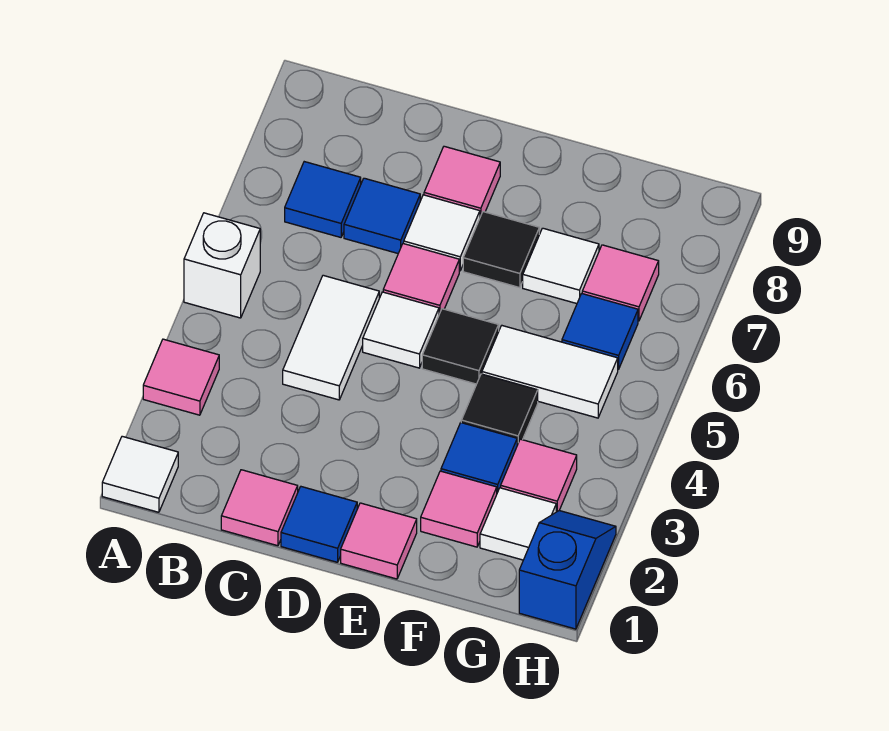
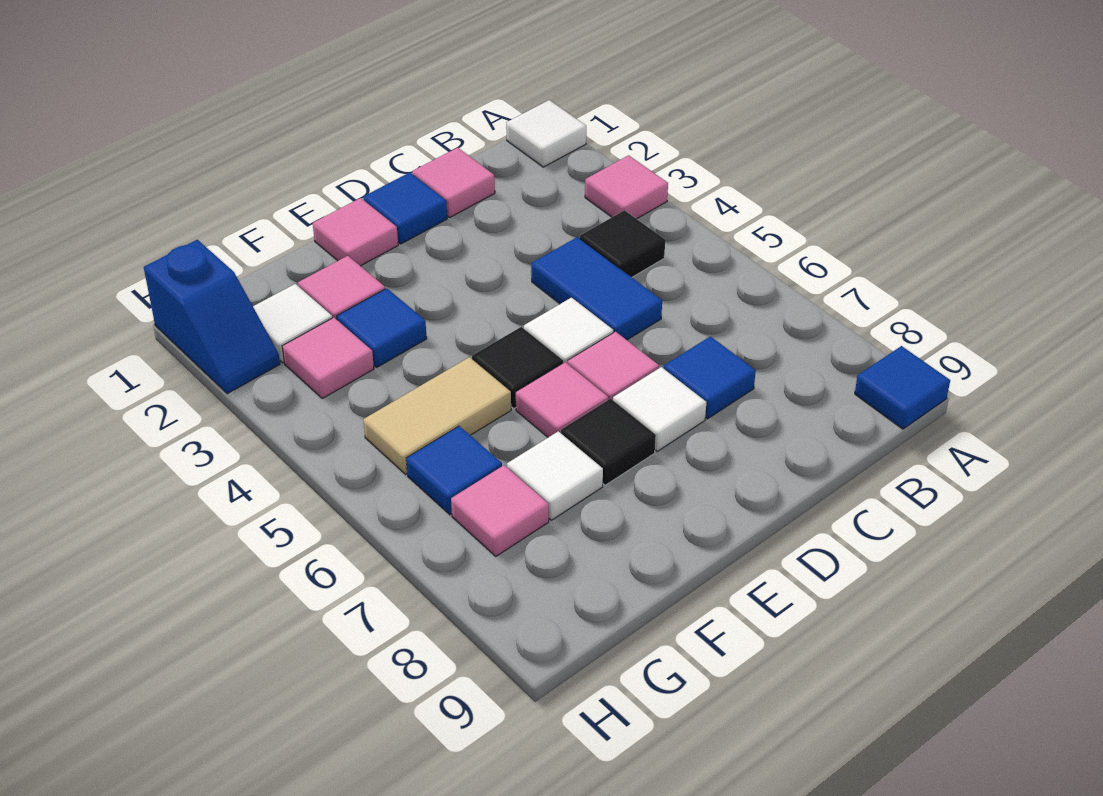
white 1x1 brick [184,213,260,318] -> none
blue 1x1 tile [285,162,361,237] -> blue 1x1 tile moved to [855,346,950,429]
white 1x2 tile [283,275,379,400] -> blue 1x2 tile [531,237,662,340]
pink 1x1 tile [424,146,500,217] -> pink 1x1 tile moved to [516,362,608,437]
black 1x1 tile [461,374,538,445] -> black 1x1 tile moved to [580,210,665,277]
white 1x2 tile [482,326,618,418] -> tan 1x2 tile [363,357,511,474]

